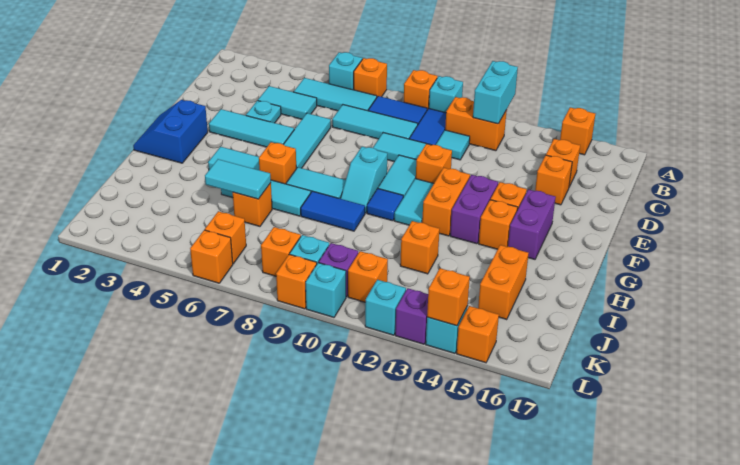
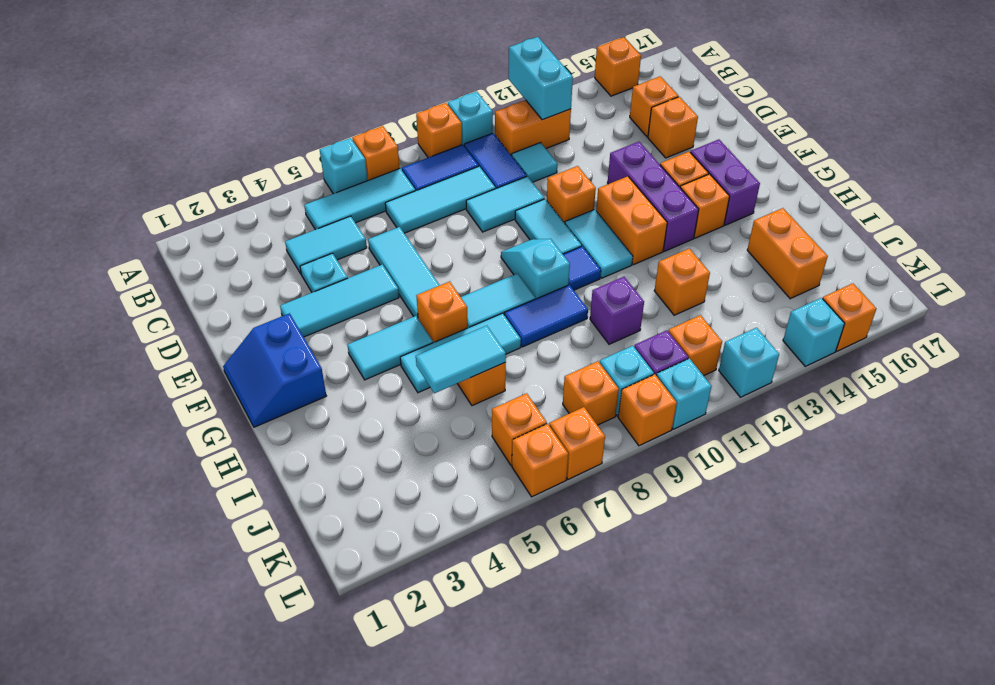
cyan 1x2 slope [341,147,387,213] -> cyan 1x2 slope turned to [501,239,570,299]
purple 1x2 brick [450,175,498,244] -> purple 1x3 brick [608,142,699,251]
purple 1x1 brick [395,288,428,344] -> purple 1x1 brick moved to [590,277,644,344]
orange 1x1 brick [427,268,470,326] -> orange 1x1 brick moved to [549,407,605,479]

